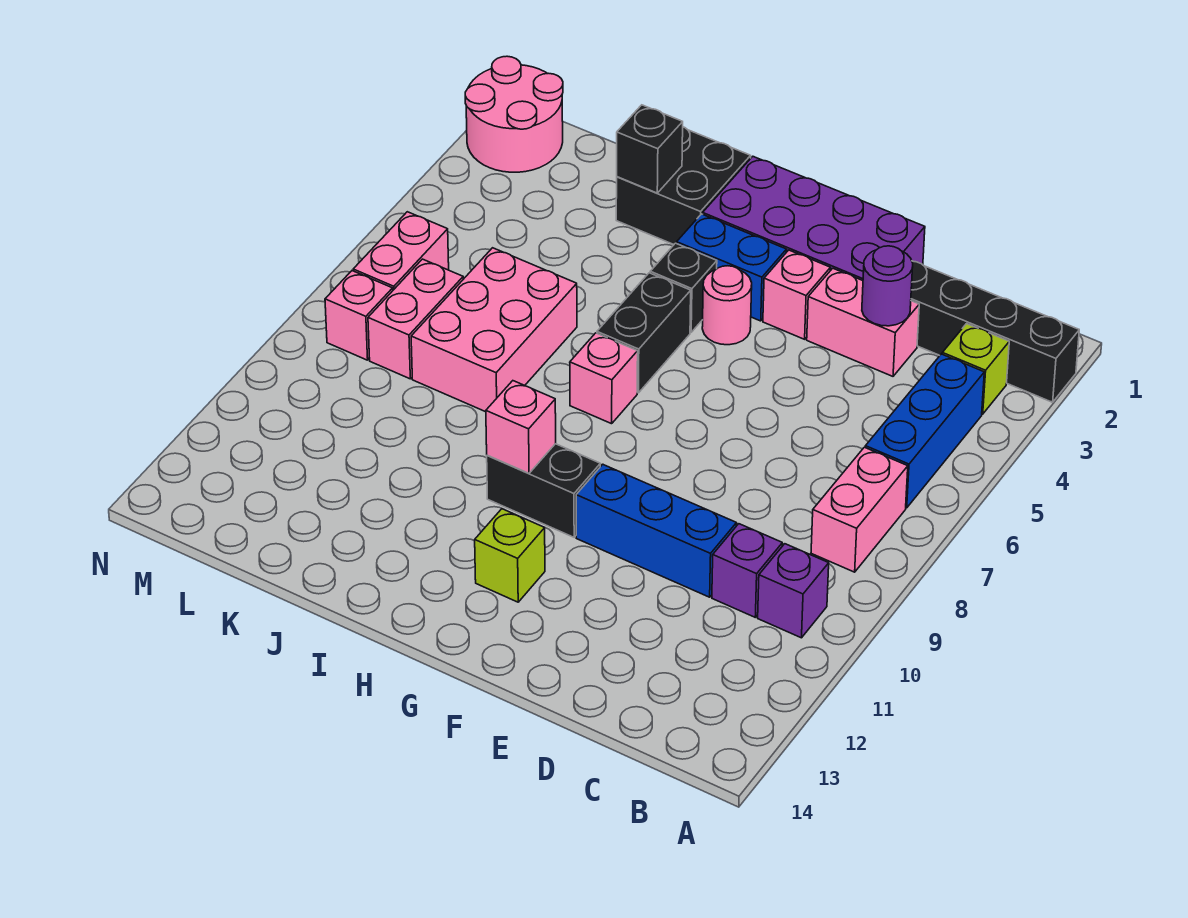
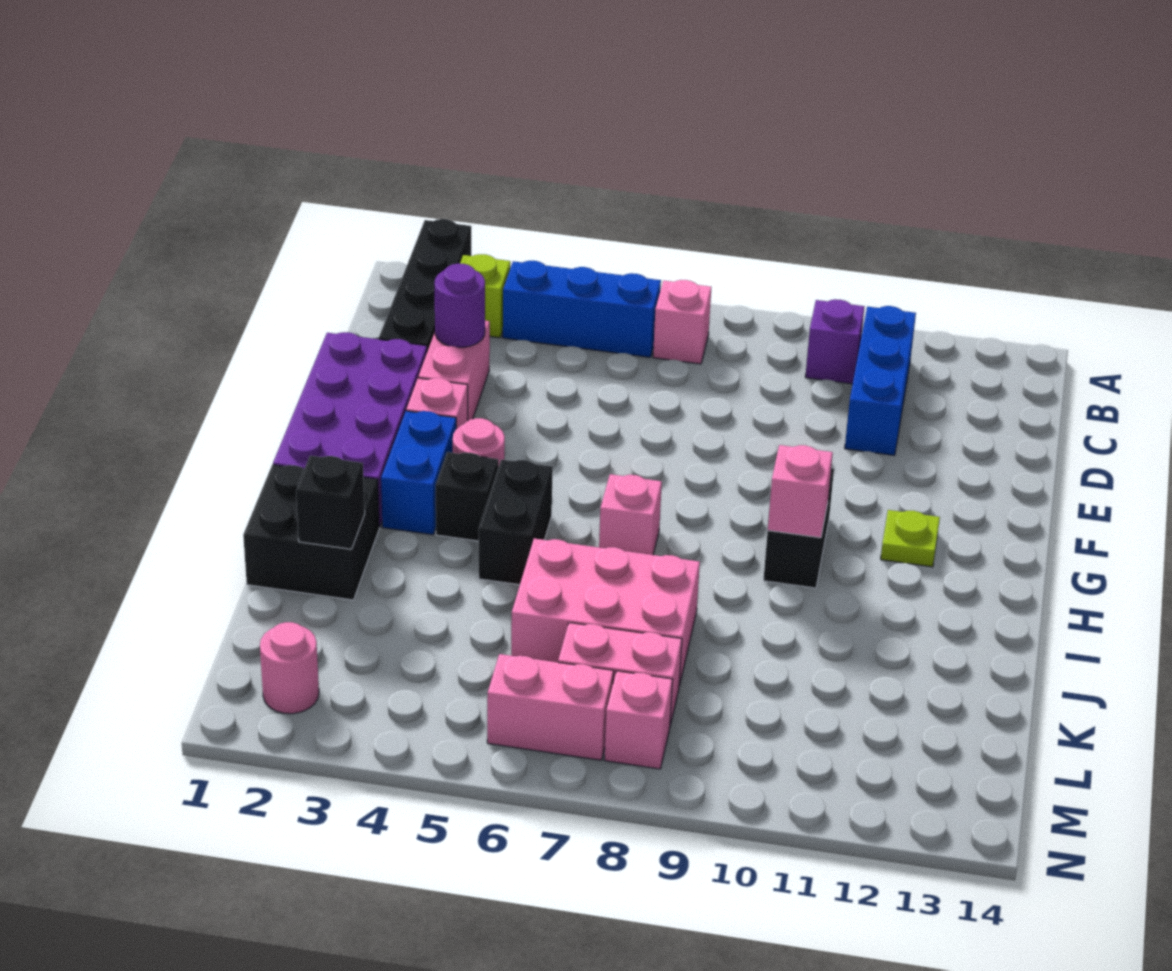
pink 1x2 brick [811,447,908,572] -> pink 1x1 brick [653,280,711,364]
purple 1x1 brick [712,524,782,617] -> none
blue 1x3 brick [576,464,737,597] -> blue 1x3 brick moved to [845,306,916,455]
lime 1x1 brick [475,509,545,602] -> lime 1x1 plate [881,510,940,567]
black 1x2 brick [597,273,691,393] -> black 1x2 brick turned to [479,459,553,585]
pink 2x2 round brick [465,56,563,172] -> pink 1x1 round brick [260,622,319,714]

